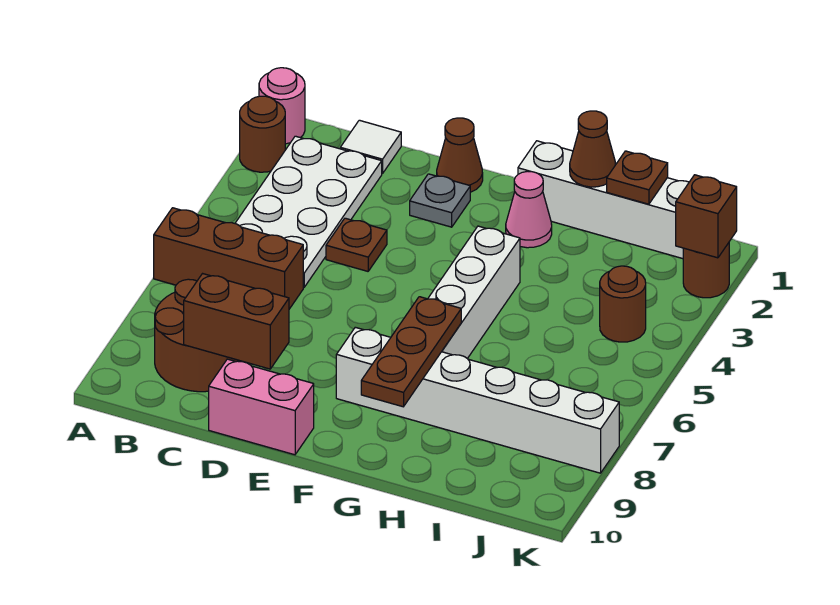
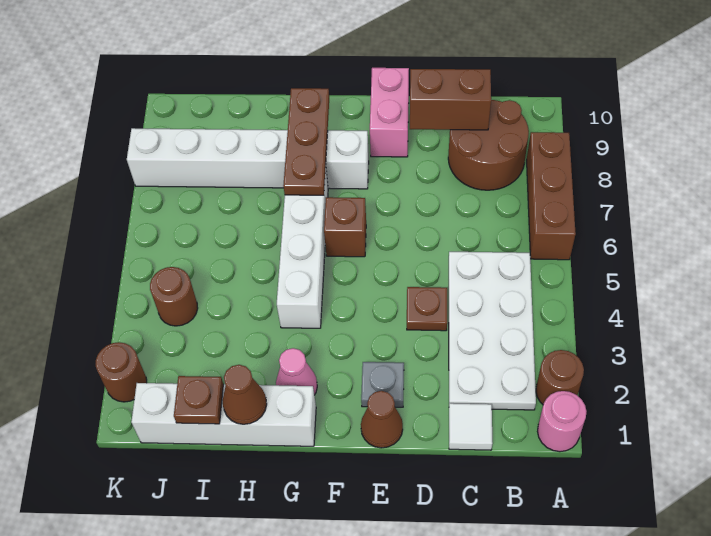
brown 1x3 brick [154,208,303,309] -> brown 1x3 brick turned to [527,132,576,260]
pink 1x2 brick [209,359,314,455] -> pink 1x2 brick turned to [370,68,409,157]
brown 1x1 brick [676,175,737,258] -> brown 1x1 brick moved to [324,197,366,257]

